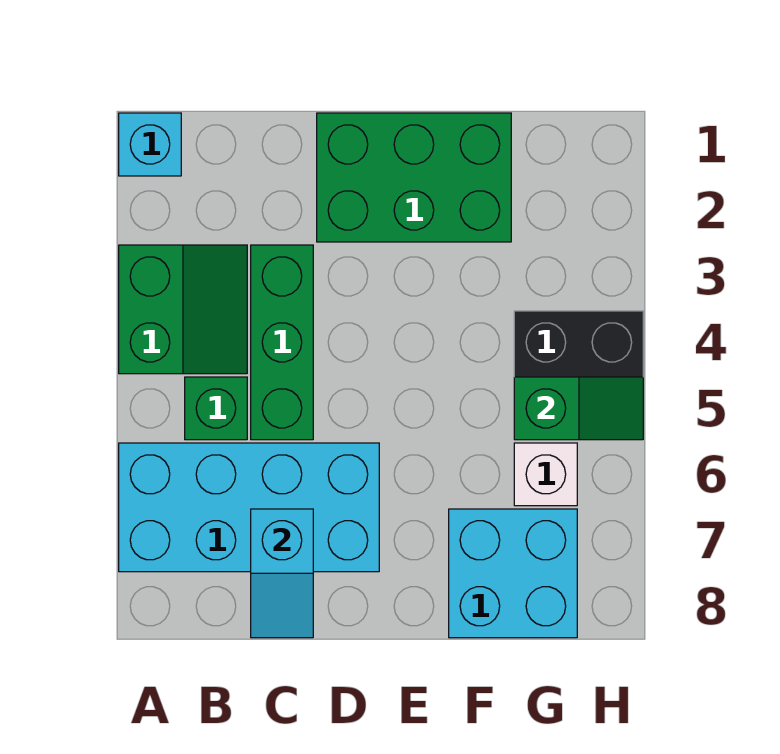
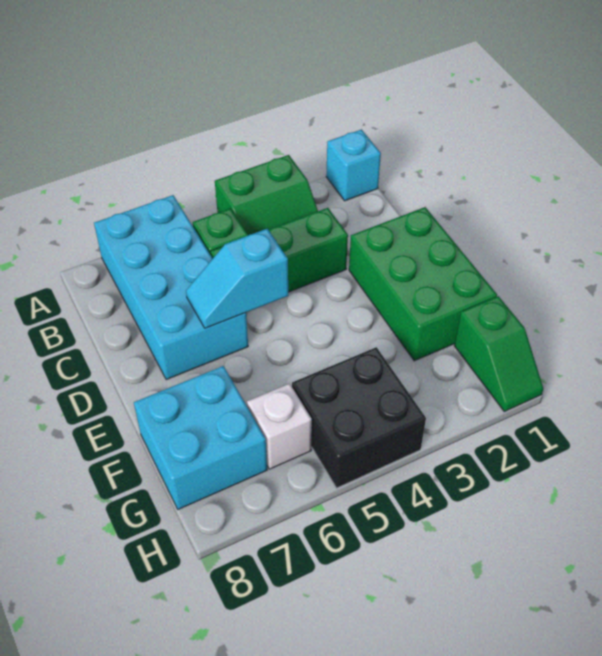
cyan 1x2 slope [251,509,313,638] -> cyan 1x2 slope moved to [186,229,288,328]
green 1x2 slope [514,377,643,440] -> green 1x2 slope moved to [454,296,543,411]

